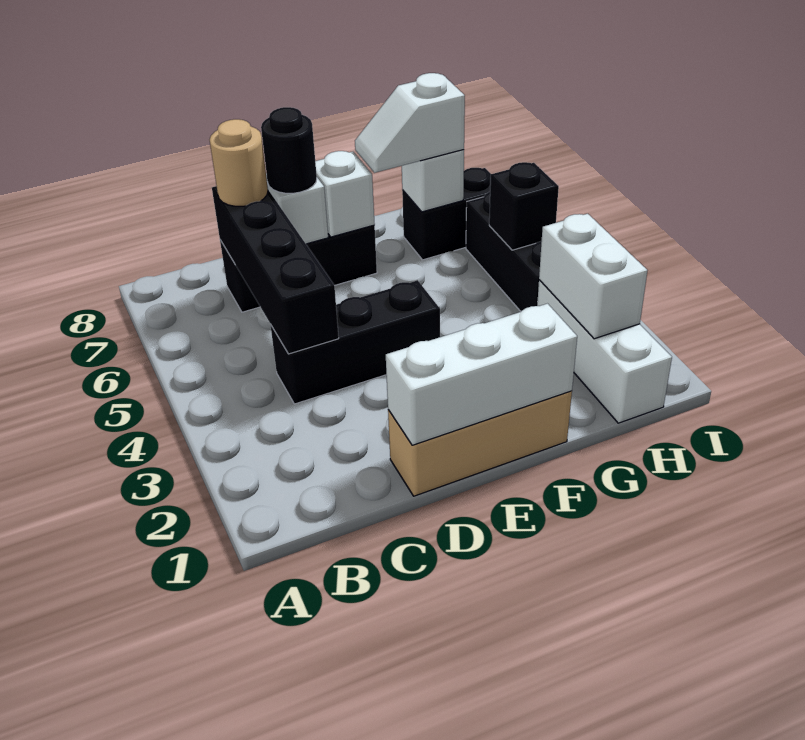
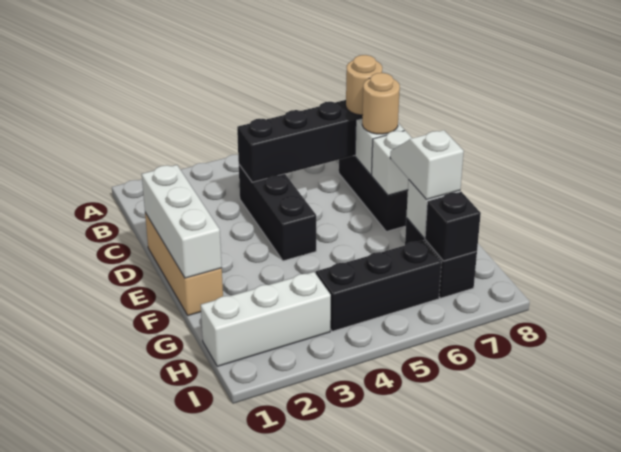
black 1x1 round brick [261,107,317,193] -> tan 1x1 round brick [362,73,400,134]
white 1x2 brick [539,214,648,339] -> none
black 1x1 brick [489,162,559,250] -> black 1x1 brick moved to [425,192,481,261]

